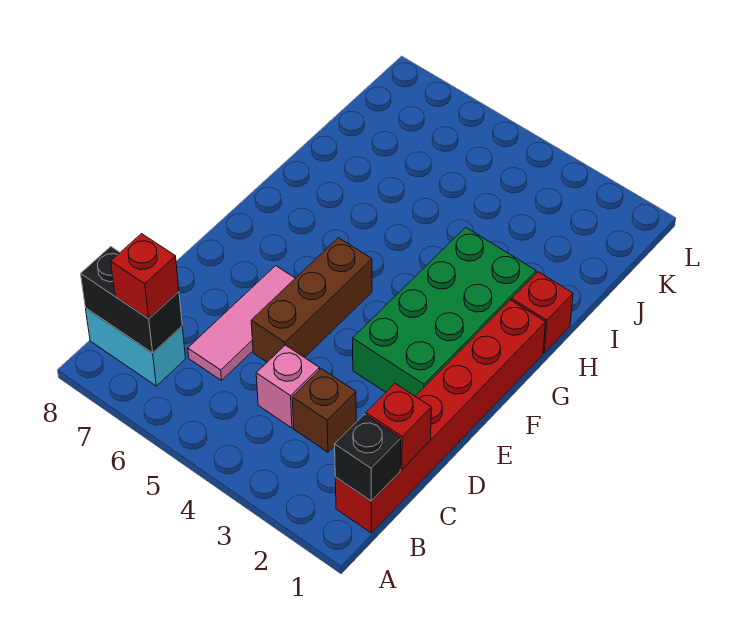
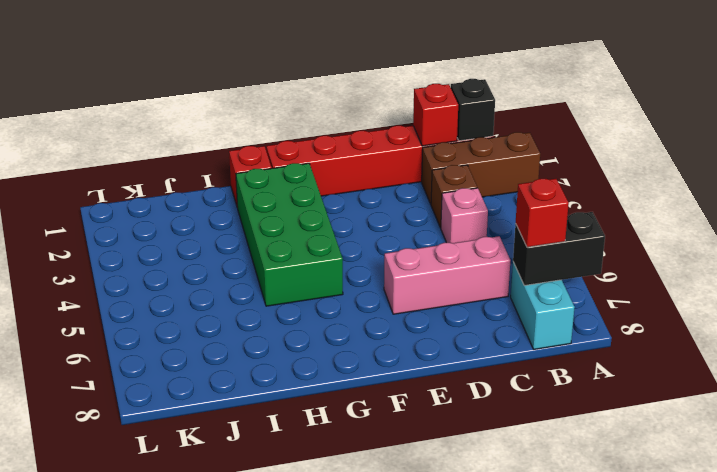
black 1x2 brick [81,247,182,353] -> black 1x2 brick turned to [513,212,605,285]
pink 1x3 tile [188,266,295,380] -> pink 1x3 brick [384,236,510,314]
brown 1x3 brick [251,238,372,362] -> brown 1x3 brick moved to [422,132,540,204]
green 2x4 brick [353,227,536,396] -> green 2x4 brick turned to [236,163,343,306]

